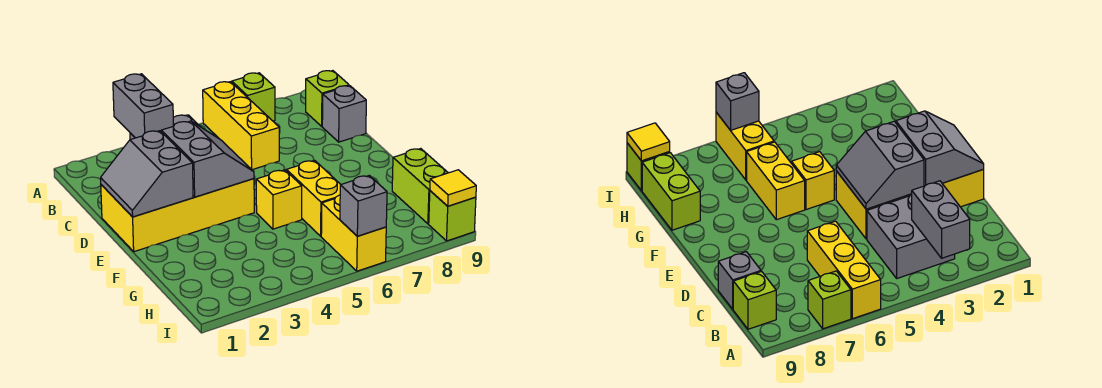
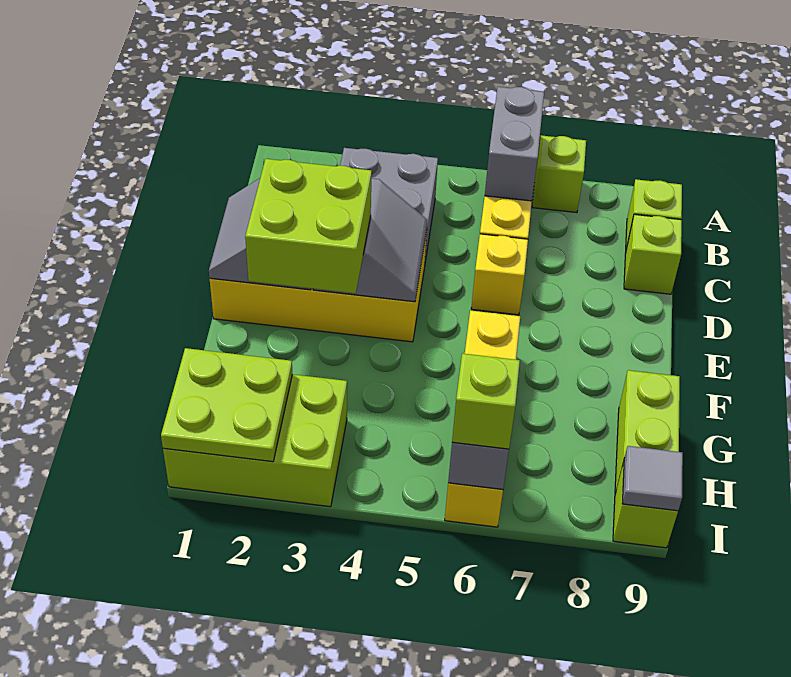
grey 1x2 brick [113,74,173,138] -> grey 1x2 brick moved to [485,87,544,201]
grey 1x1 brick [322,86,366,142] -> lime 1x1 brick [624,214,682,294]
none -> lime 2x2 brick [245,159,372,294]
yellow 1x1 brick [256,170,302,229] -> yellow 1x1 brick moved to [471,234,528,315]
none -> lime 2x3 brick [163,374,347,507]
none -> lime 2x2 plate [161,348,292,462]
none -> lime 1x1 brick [452,353,520,449]
yellow 1x1 tile [430,170,476,206] -> grey 1x1 tile [622,446,683,511]

